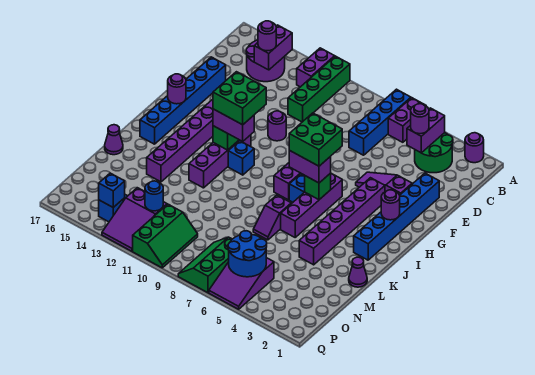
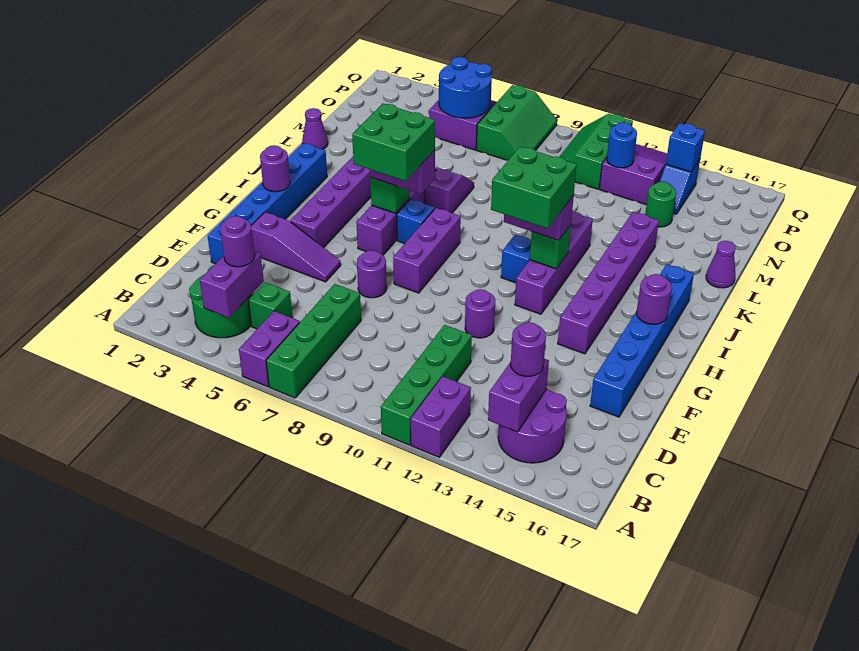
purple 1x1 round brick [465,133,484,163] -> purple 1x1 round brick moved to [357,250,387,298]
blue 1x4 brick [349,89,411,155] -> green 1x4 brick [266,284,361,398]
none -> green 1x1 brick [248,282,293,329]
none -> green 1x1 round brick [645,182,676,227]

